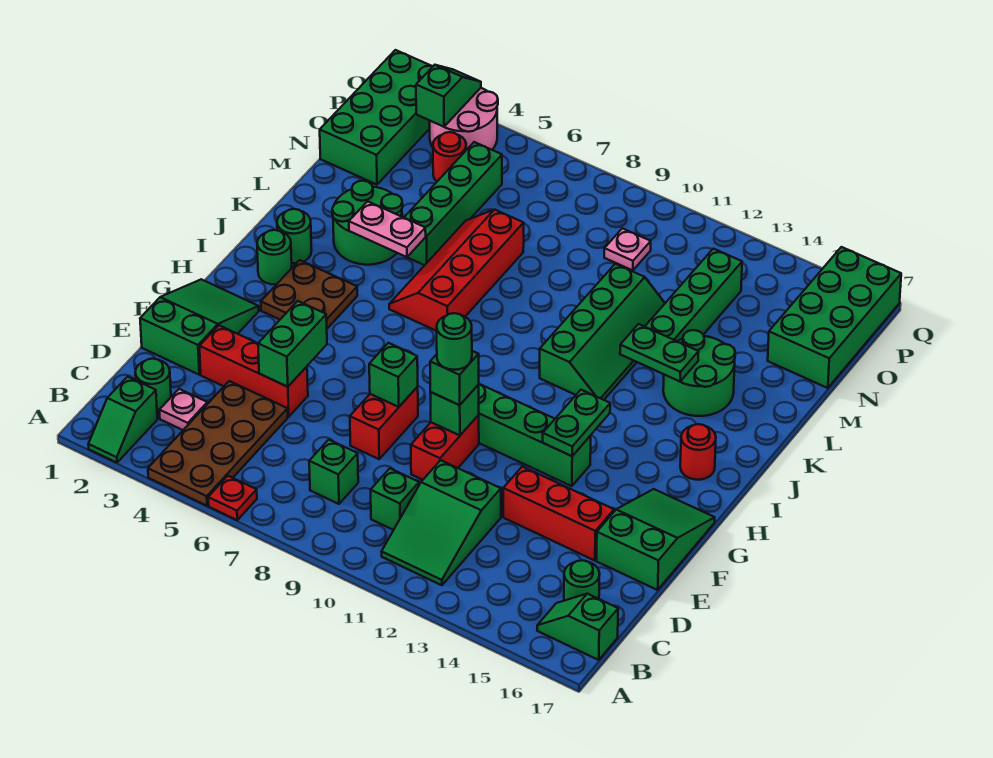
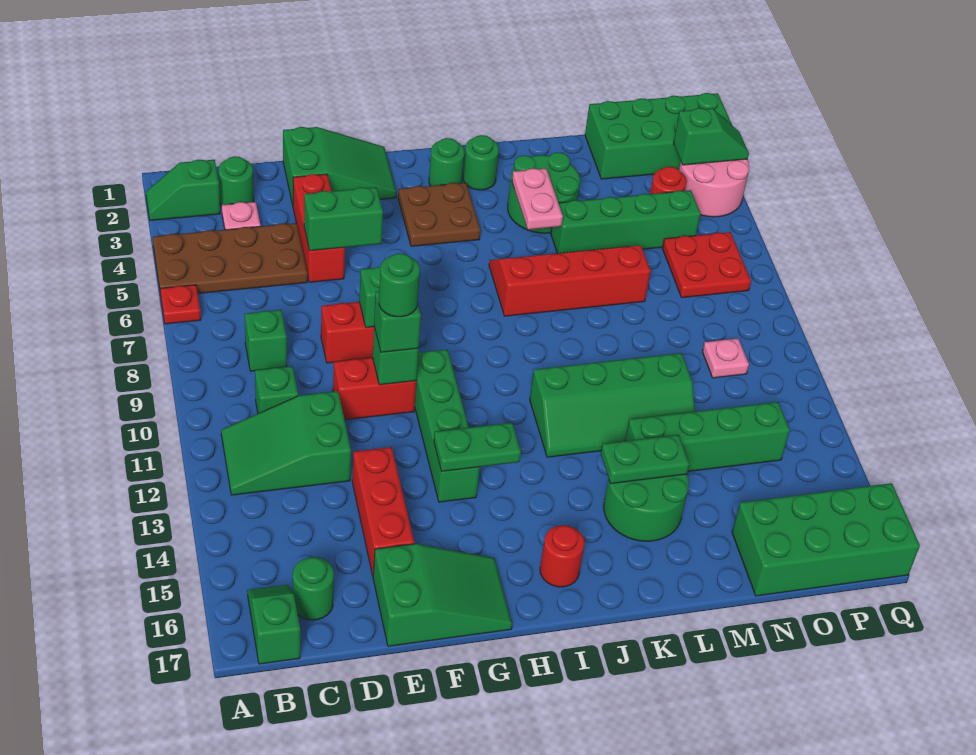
green 1x2 plate [620,324,699,382] -> green 1x2 plate turned to [601,435,689,484]
none -> red 2x2 plate [662,232,751,298]

